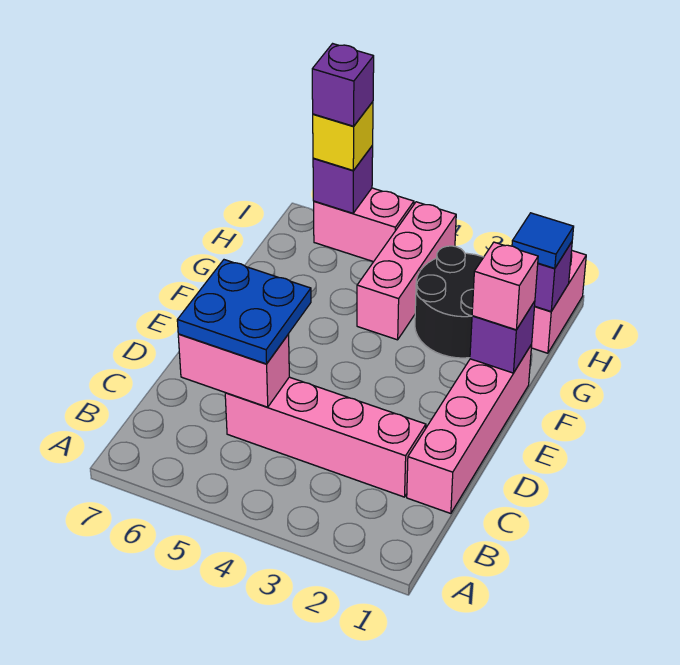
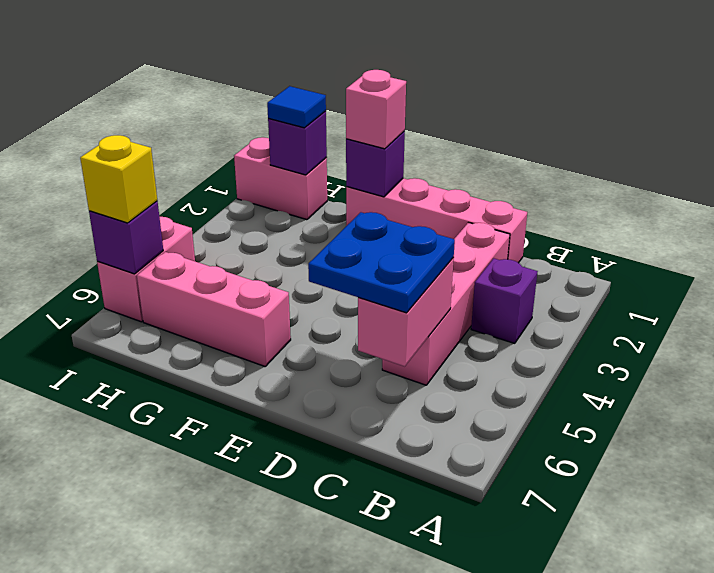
black 2x2 round brick [415,246,484,358] -> none
pink 1x3 brick [357,202,456,340] -> pink 1x3 brick moved to [137,252,291,366]
purple 1x1 brick [312,44,374,126] -> purple 1x1 brick moved to [471,258,538,343]

